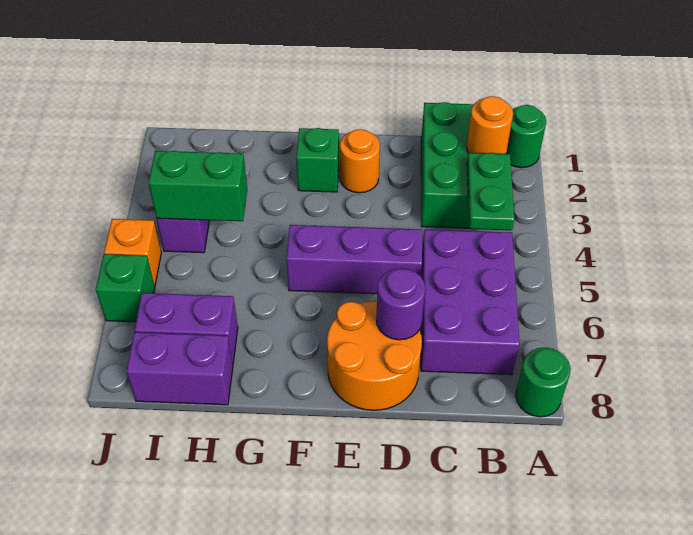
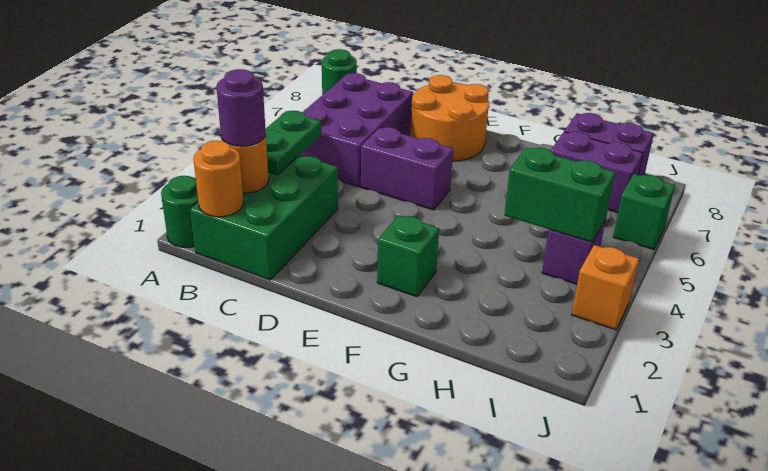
purple 1x3 brick [286,225,422,294] -> purple 1x2 brick [361,127,453,210]
purple 1x1 round brick [376,268,425,340] -> purple 1x1 round brick moved to [216,69,266,146]
orange 1x1 round brick [340,129,380,193] -> orange 1x1 round brick moved to [193,141,244,217]
orange 1x1 brick [104,219,161,286] -> orange 1x1 brick moved to [572,245,639,330]

